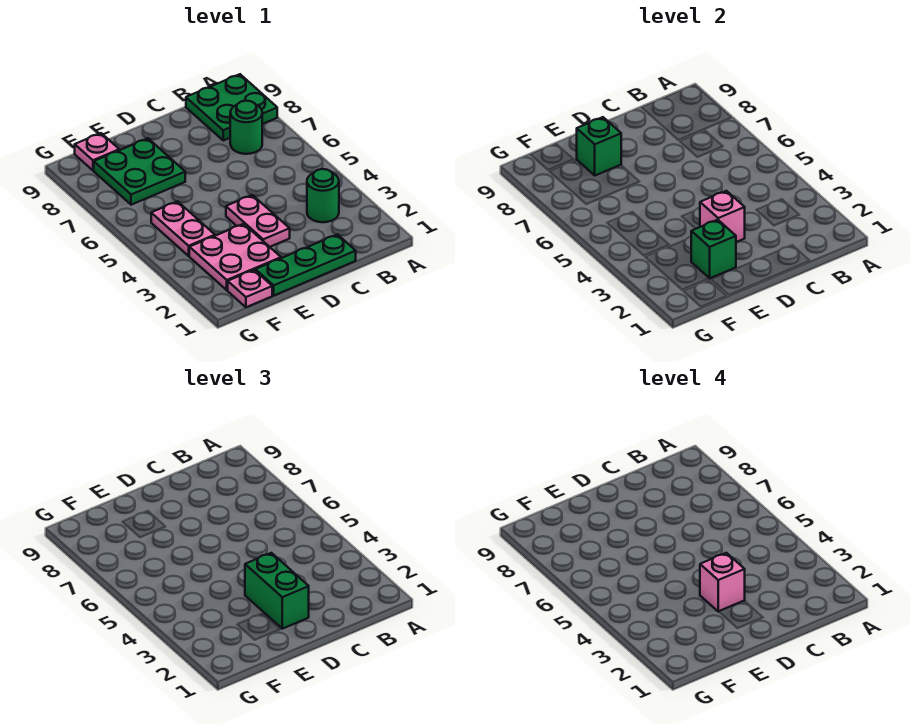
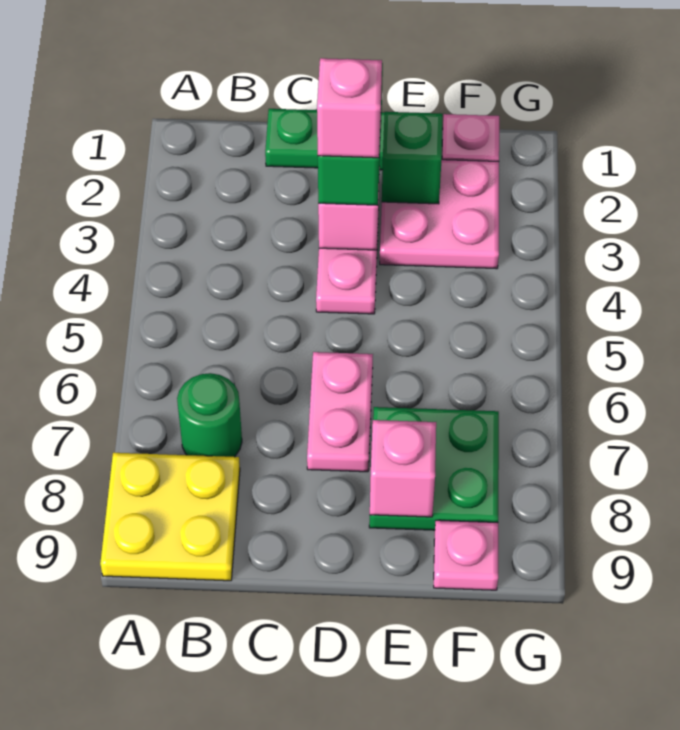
green 2x2 plate [186,74,277,140] -> yellow 2x2 plate [100,453,240,581]
green 1x1 round brick [307,169,339,222] -> none
green 1x1 brick [577,117,621,175] -> pink 1x1 brick [370,420,436,517]
pink 1x2 plate [151,201,215,256] -> pink 1x2 plate moved to [307,352,373,472]

